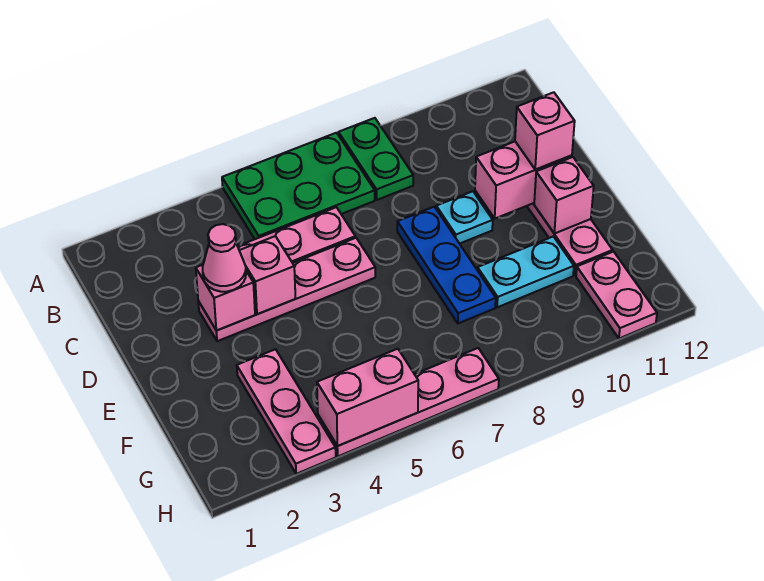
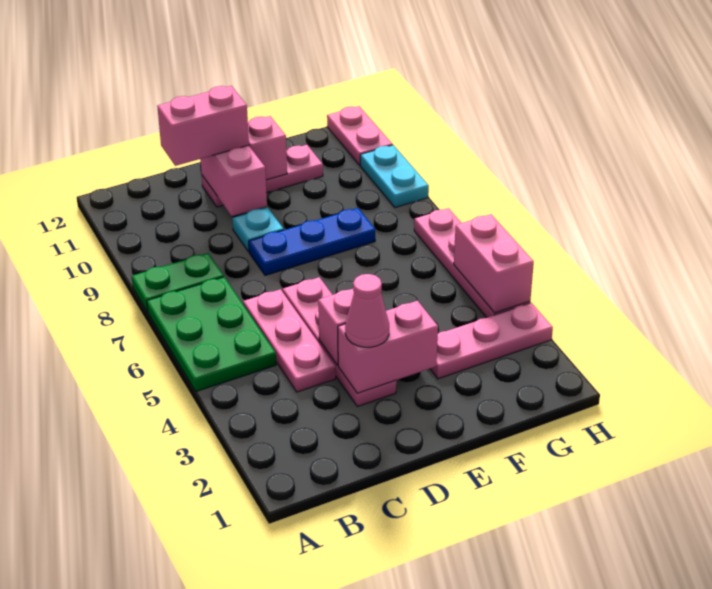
pink 1x1 brick [196,265,255,331] -> pink 1x2 brick [338,301,438,393]
pink 1x1 brick [515,92,575,170] -> pink 1x2 brick [157,86,249,166]
cyan 1x2 plate [477,236,574,307] -> cyan 1x2 plate moved to [360,145,429,208]
pink 1x2 plate [576,252,657,338] -> pink 1x2 plate turned to [327,106,393,165]

